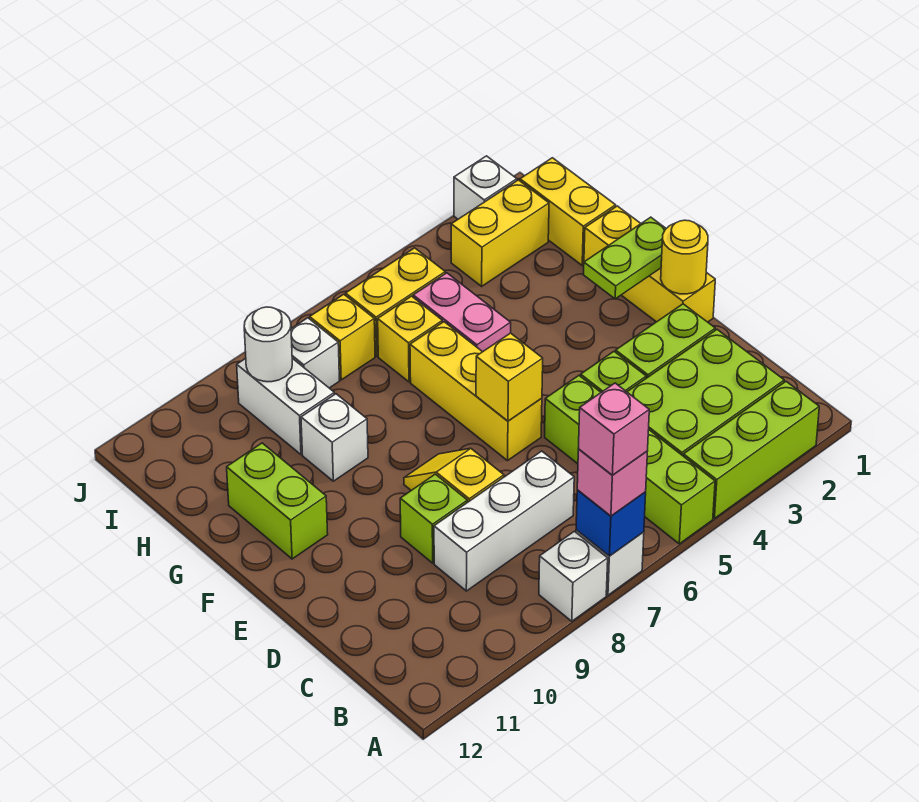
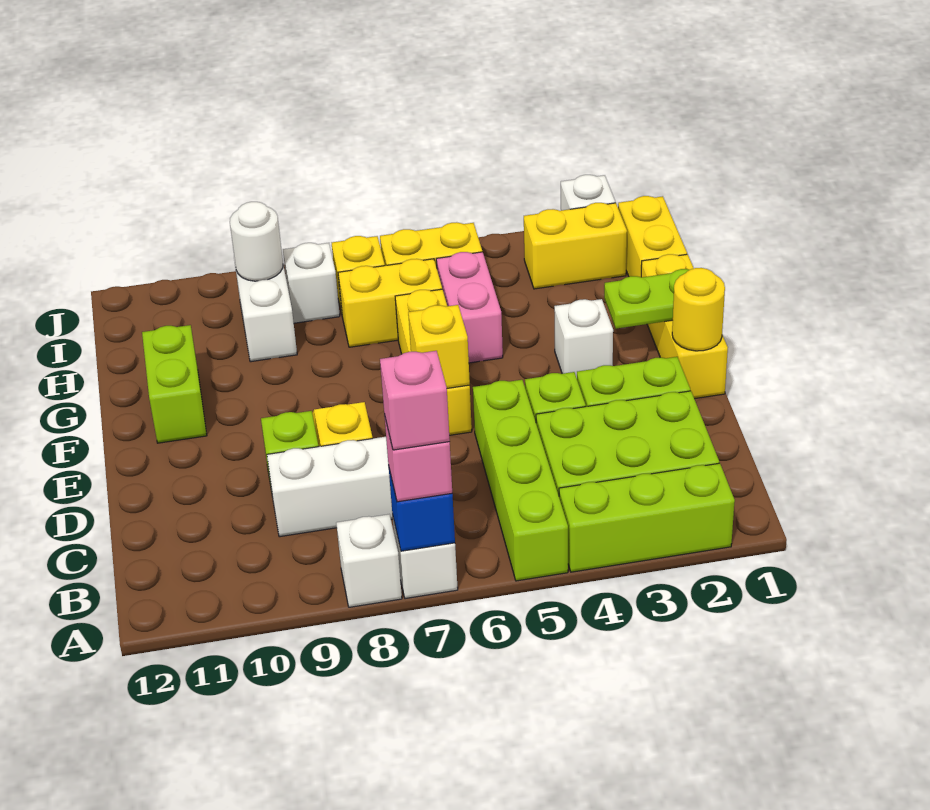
white 1x1 brick [301,394,368,481] -> white 1x1 brick moved to [554,299,613,378]
yellow 1x1 brick [378,296,442,382] -> yellow 1x2 brick [338,259,442,347]

